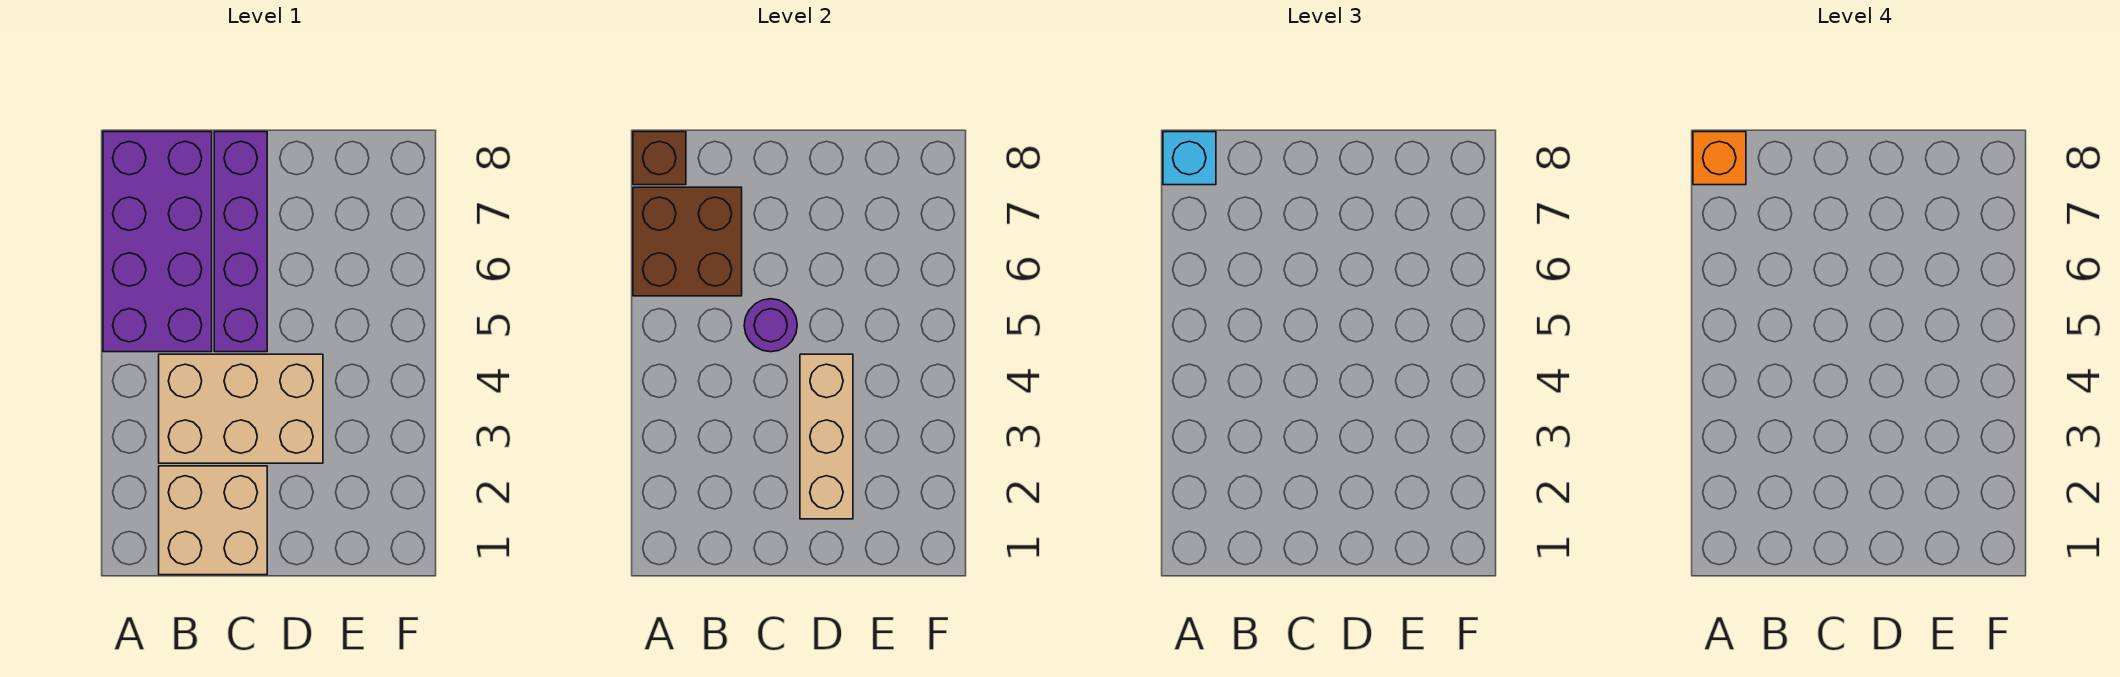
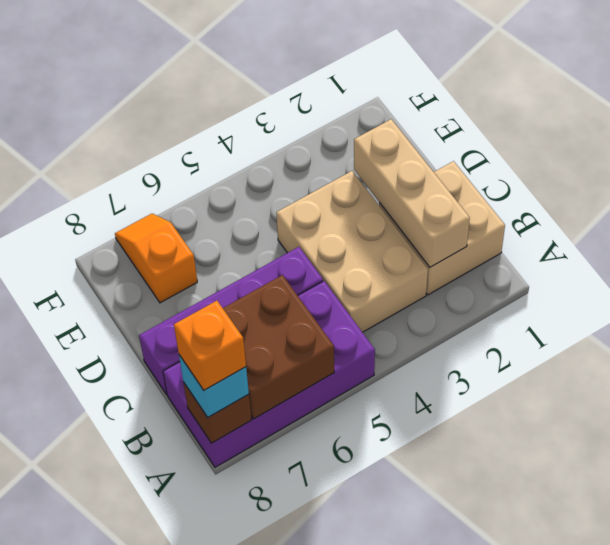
purple 1x1 round brick [744,299,797,352] -> none
tan 1x3 brick [800,354,853,519] -> tan 1x3 brick turned to [354,119,470,267]
none -> orange 1x2 slope [115,214,197,303]

